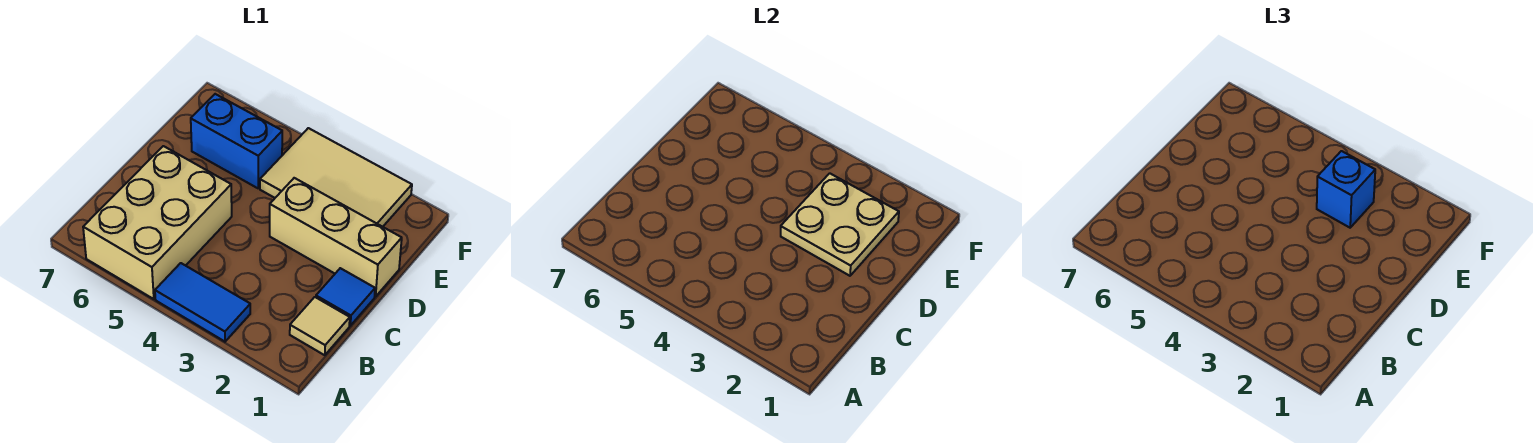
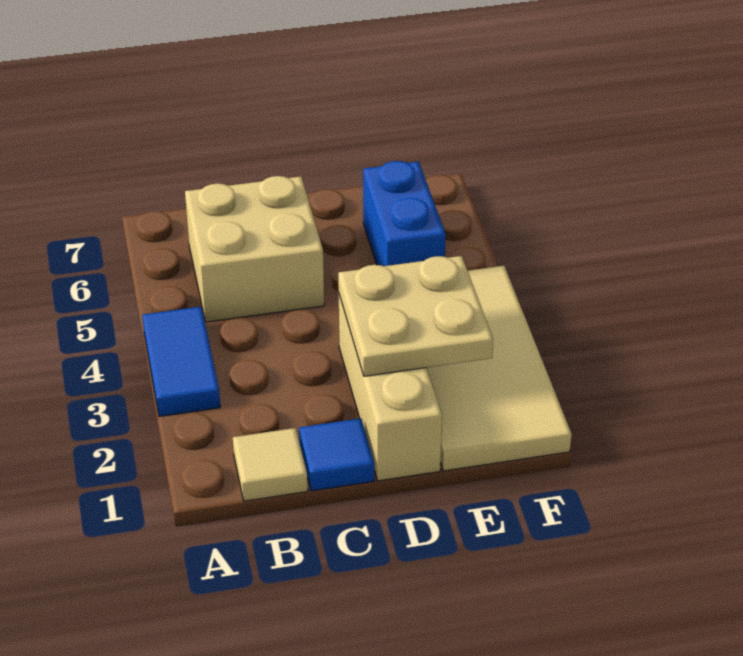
tan 2x3 brick [83,146,232,299] -> tan 2x2 brick [185,176,324,322]
tan 2x3 tile [260,128,412,227] -> tan 2x4 tile [427,266,572,471]
blue 1x1 brick [1317,151,1375,228] -> none

